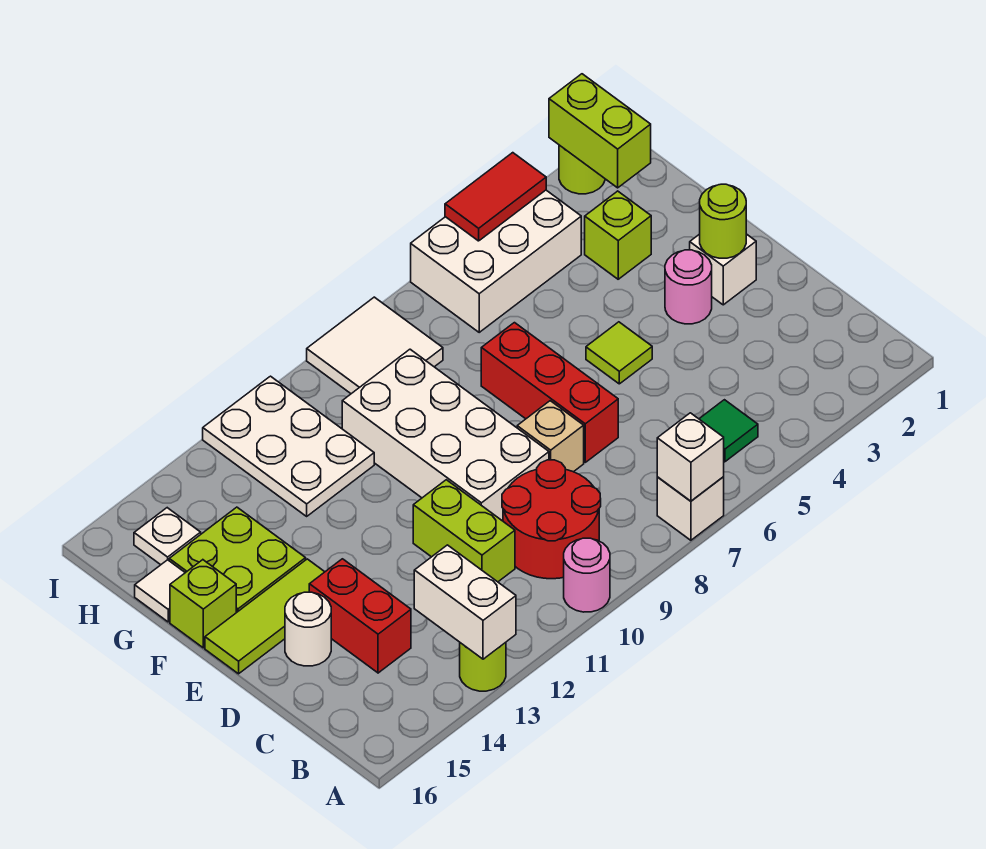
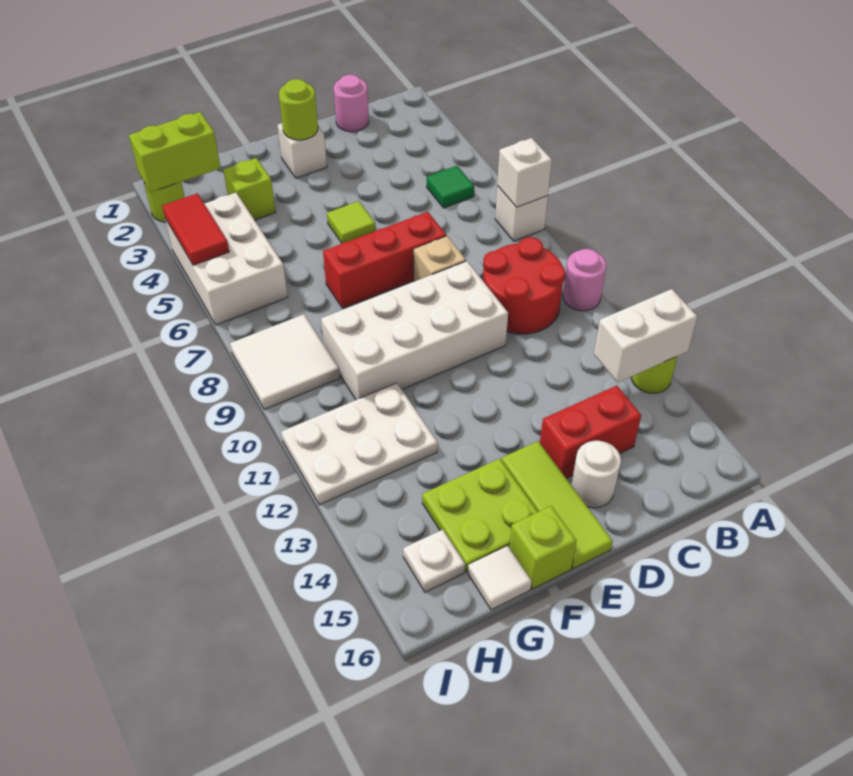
lime 1x2 brick [413,480,515,582] -> none
pink 1x1 round brick [665,250,712,324] -> pink 1x1 round brick moved to [334,74,369,132]

